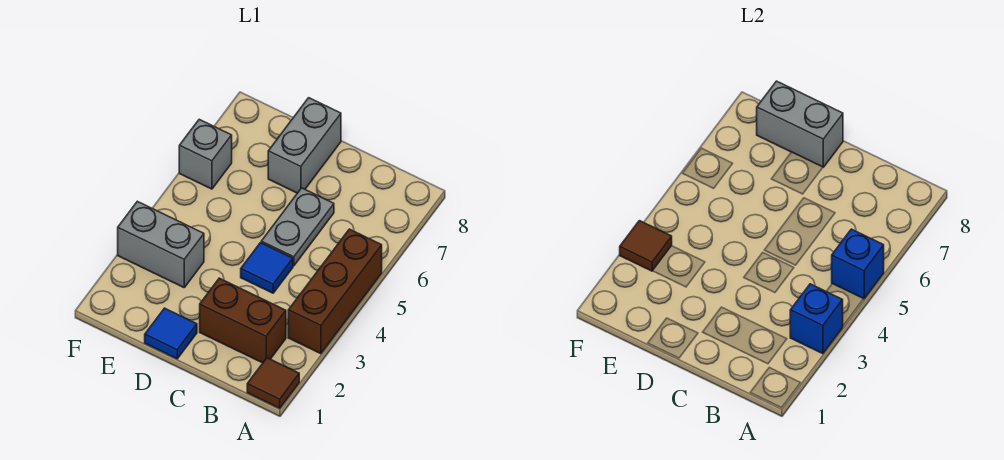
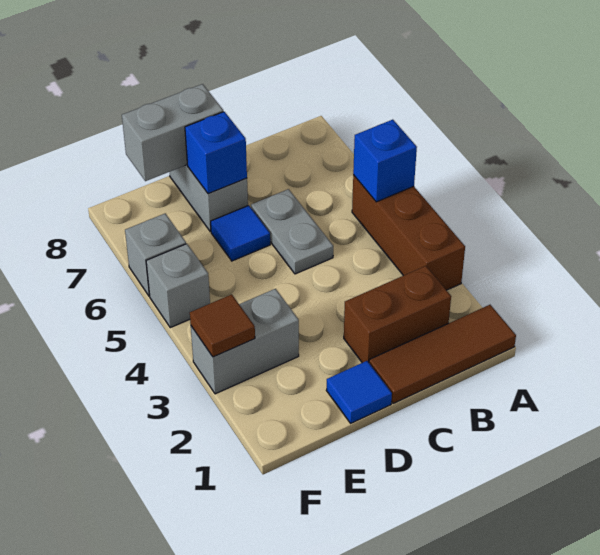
brown 1x1 tile [247,358,299,408] -> brown 1x3 tile [369,305,516,403]
blue 1x1 brick [790,284,843,354] -> blue 1x1 brick moved to [185,112,247,194]
blue 1x1 tile [241,243,293,293] -> blue 1x1 tile moved to [211,205,270,261]
none -> grey 1x1 brick [146,244,210,328]

